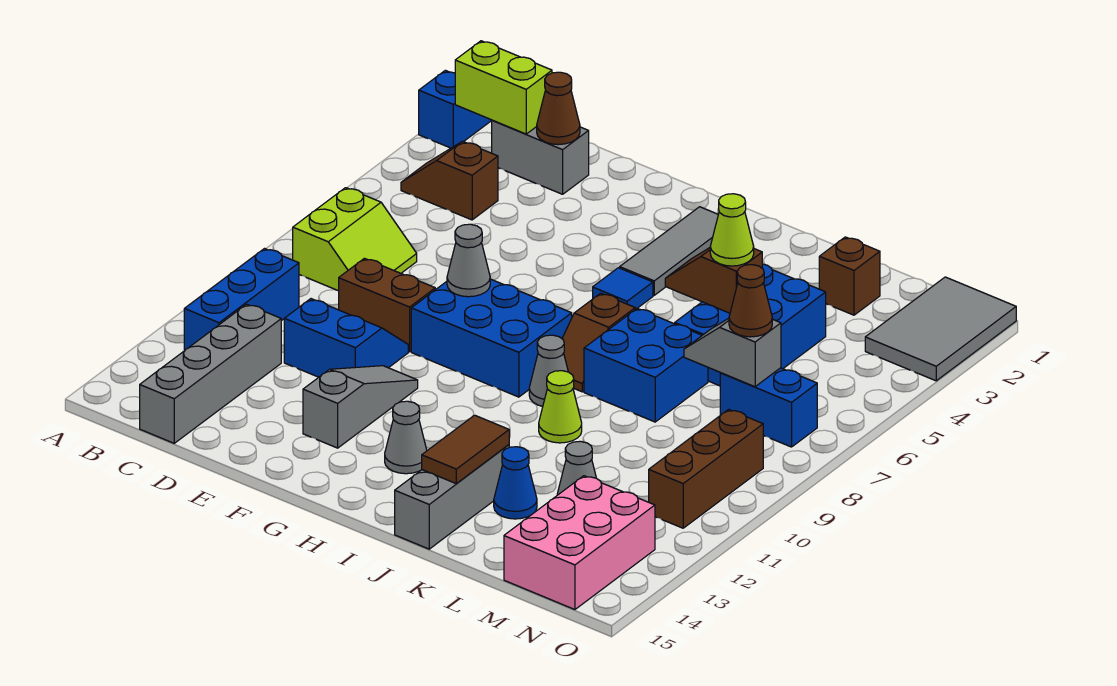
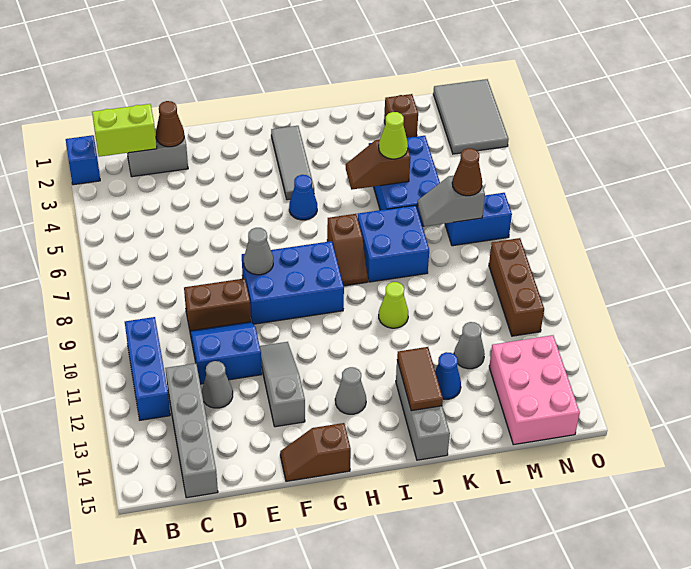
brown 1x2 slope [401,141,498,220] -> brown 1x2 slope moved to [280,423,351,481]
lime 2x2 slope [293,188,417,291] -> none
blue 1x1 tile [593,268,653,309] -> blue 1x1 cone [289,175,317,220]
grey 1x1 cone [529,335,568,406] -> grey 1x1 cone moved to [202,361,233,408]

